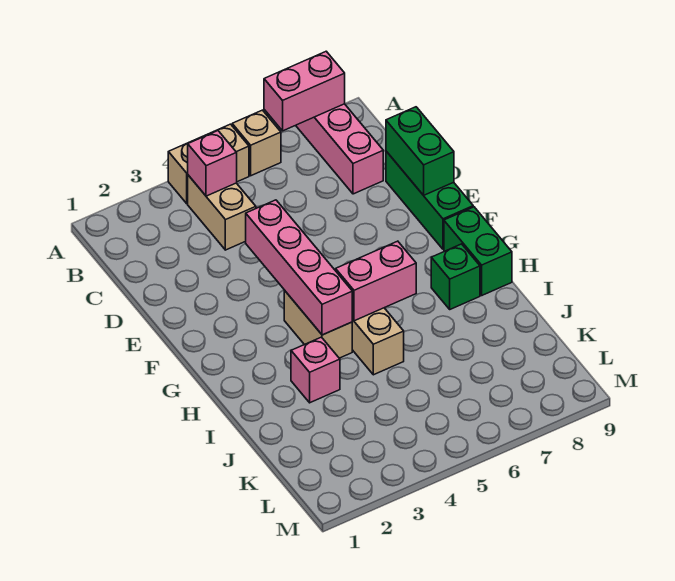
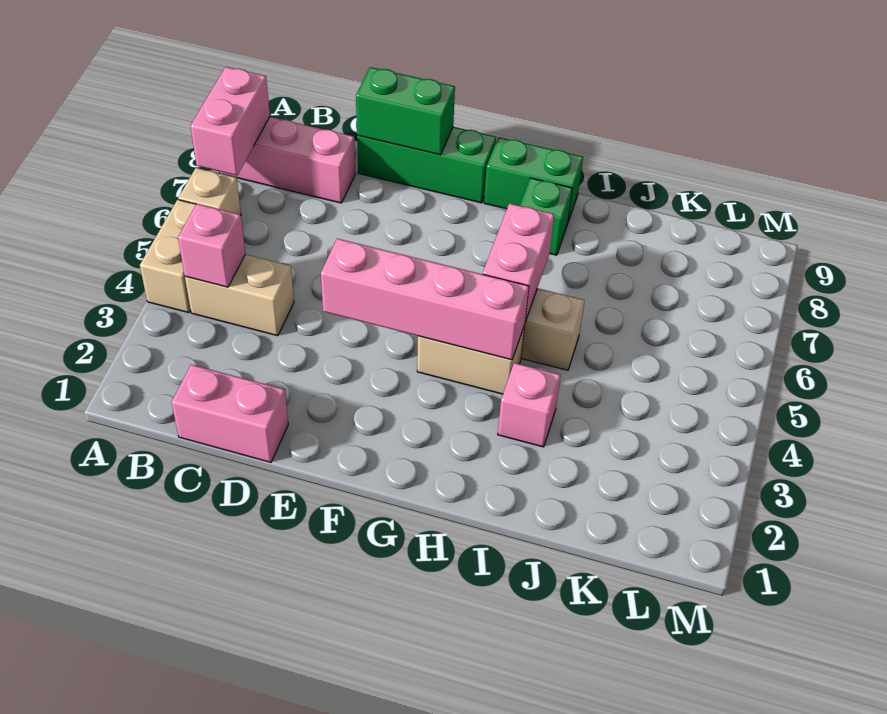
none -> pink 1x2 brick [172,365,288,462]

